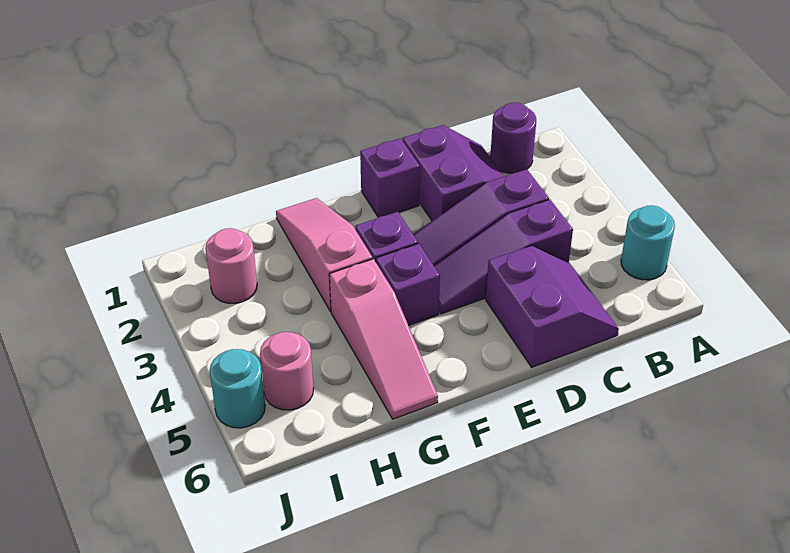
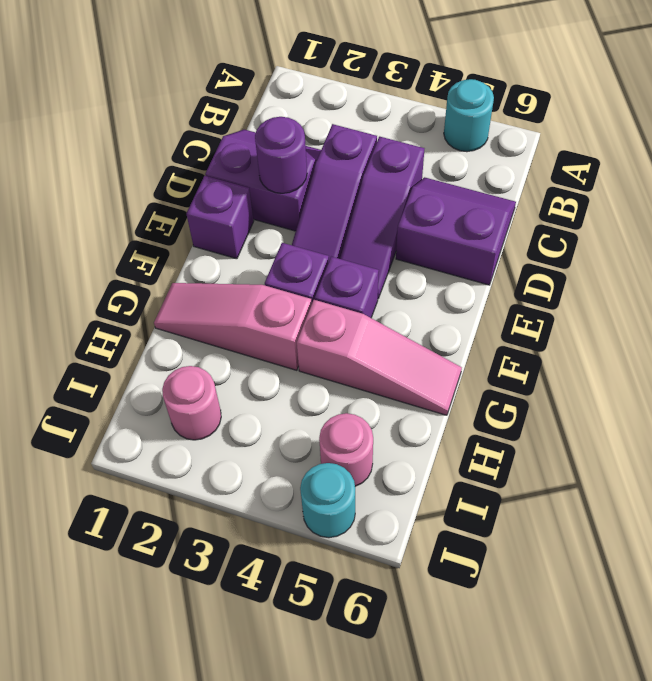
purple 1x1 round brick [490,103,536,173] -> purple 1x1 round brick moved to [255,117,307,193]

